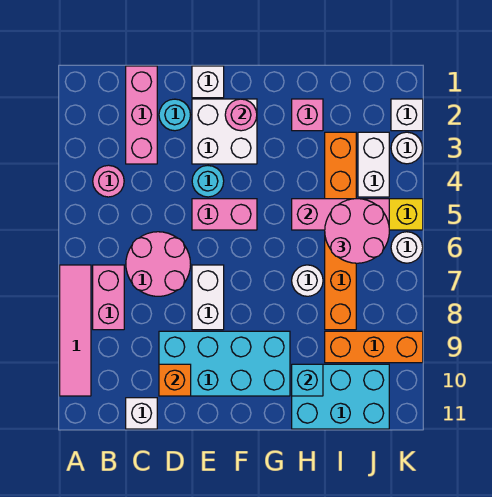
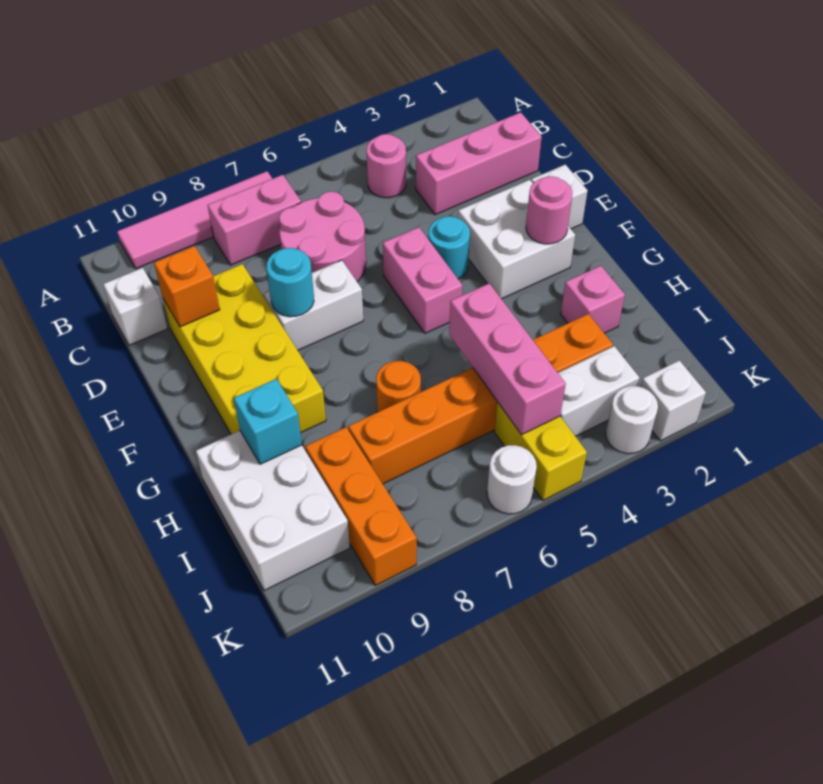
cyan 1x1 round brick [159,99,190,131] -> cyan 1x1 round brick moved to [266,248,314,317]
cyan 2x4 brick [159,331,290,396] -> yellow 2x4 brick [163,264,326,434]
white 1x1 round brick [292,265,323,296] -> orange 1x1 round brick [376,361,421,412]
cyan 2x3 brick [292,364,389,429] -> white 2x3 brick [196,430,350,591]
pink 2x2 round brick [325,199,389,263] -> none

